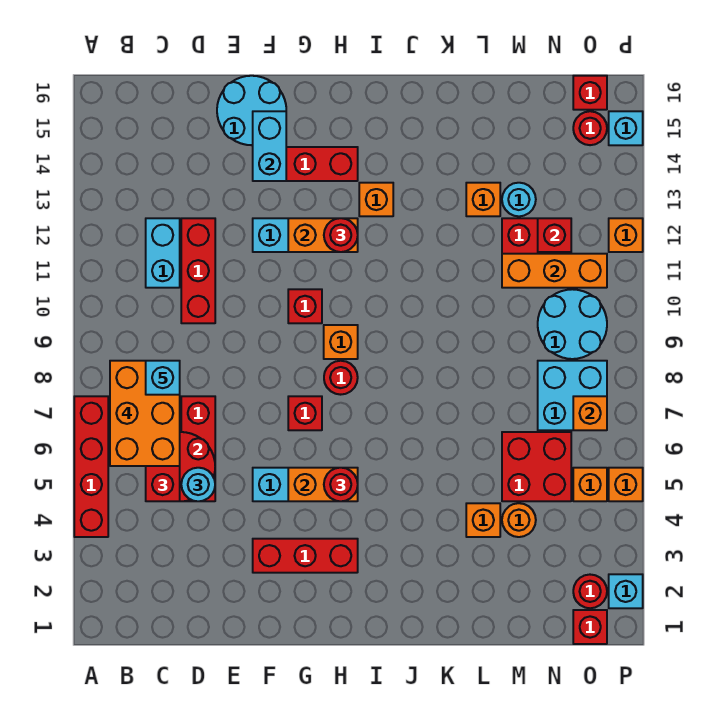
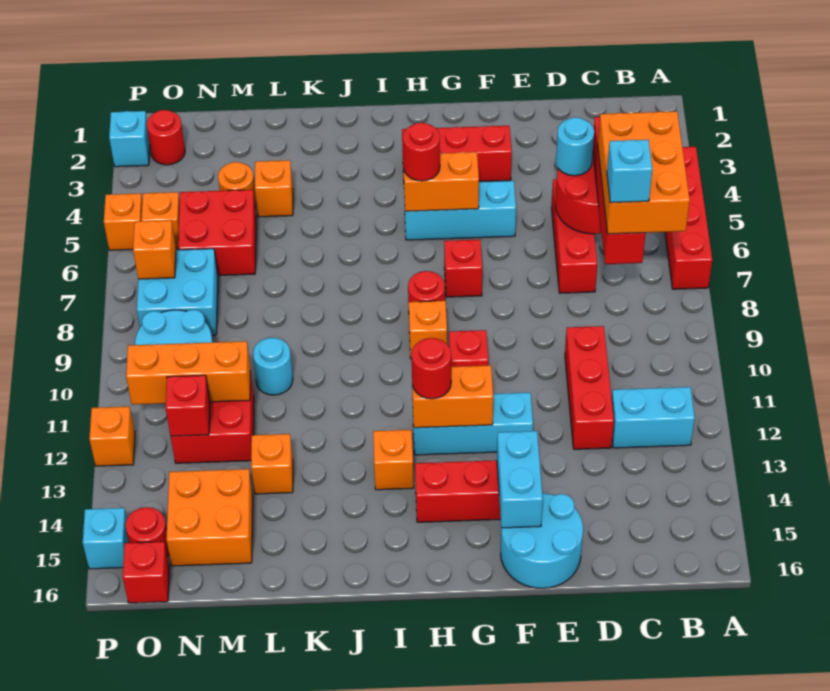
cyan 1x2 brick [146,218,180,288] -> cyan 1x2 brick turned to [612,387,695,448]
cyan 1x1 round brick [502,183,536,216] -> cyan 1x1 round brick moved to [253,338,293,395]
none -> orange 2x2 brick [166,469,253,566]
red 1x1 brick [573,610,607,644] -> none

